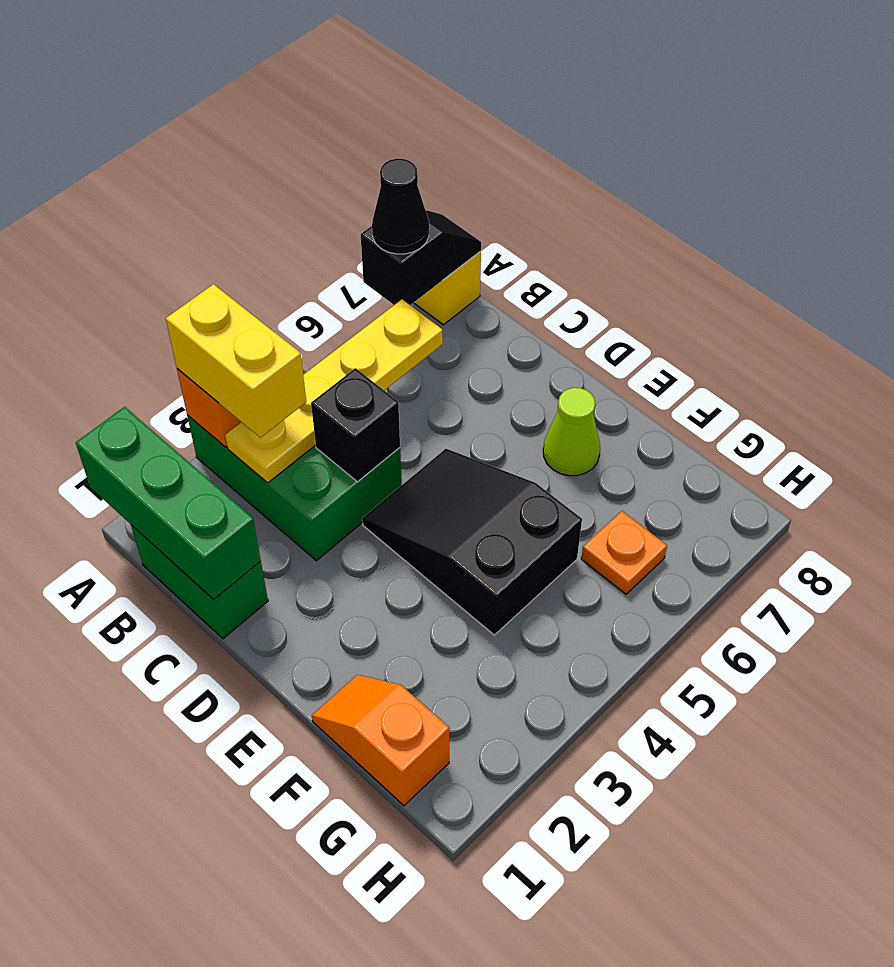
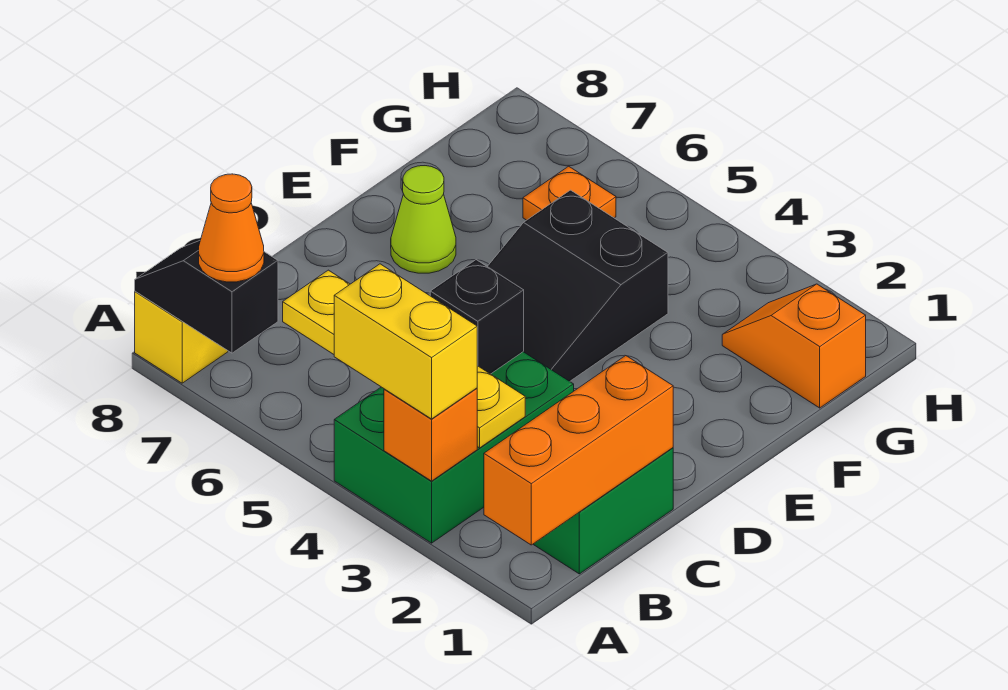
green 1x3 brick [76,407,261,600] -> orange 1x3 brick [484,356,673,545]
yellow 1x2 brick [166,284,306,438] -> yellow 1x2 brick turned to [334,264,477,419]
black 1x1 cone [372,159,429,254] -> orange 1x1 cone [199,174,264,282]
orange 1x2 slope [312,675,449,806] -> orange 1x2 slope turned to [722,284,866,408]

